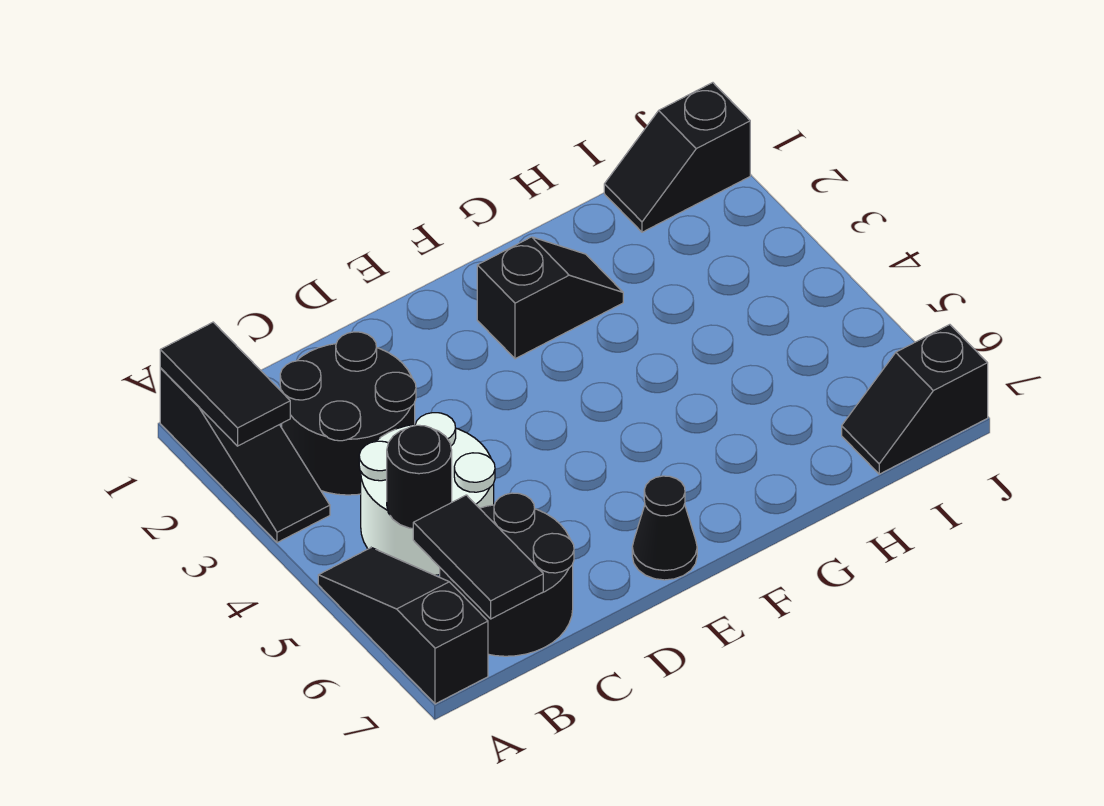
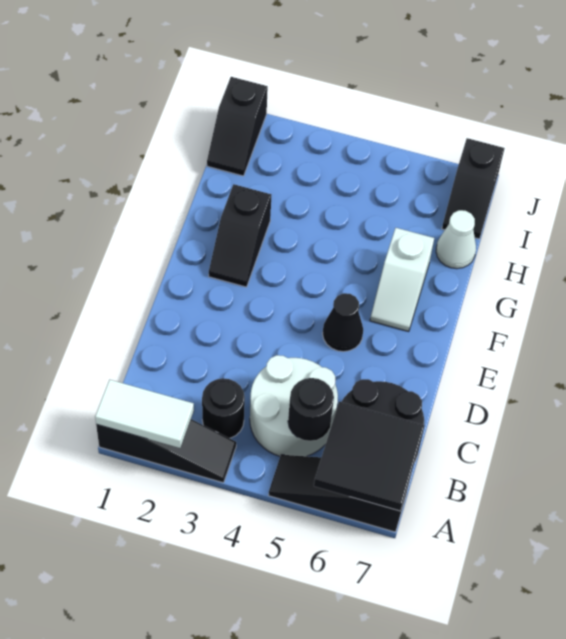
black 1x2 tile [160,322,290,446] -> white 1x2 tile [95,380,194,448]
black 2x2 round brick [280,332,416,495] -> black 1x1 round brick [202,378,245,438]
black 1x2 tile [413,495,543,619] -> black 2x2 tile [314,402,425,511]
black 1x1 cone [632,476,697,580] -> black 1x1 cone moved to [323,293,363,352]
black 1x2 slope [477,237,623,359] -> black 1x2 slope turned to [209,184,271,287]
none -> white 1x2 slope [370,228,434,332]
none -> white 1x1 cone [436,210,476,269]

